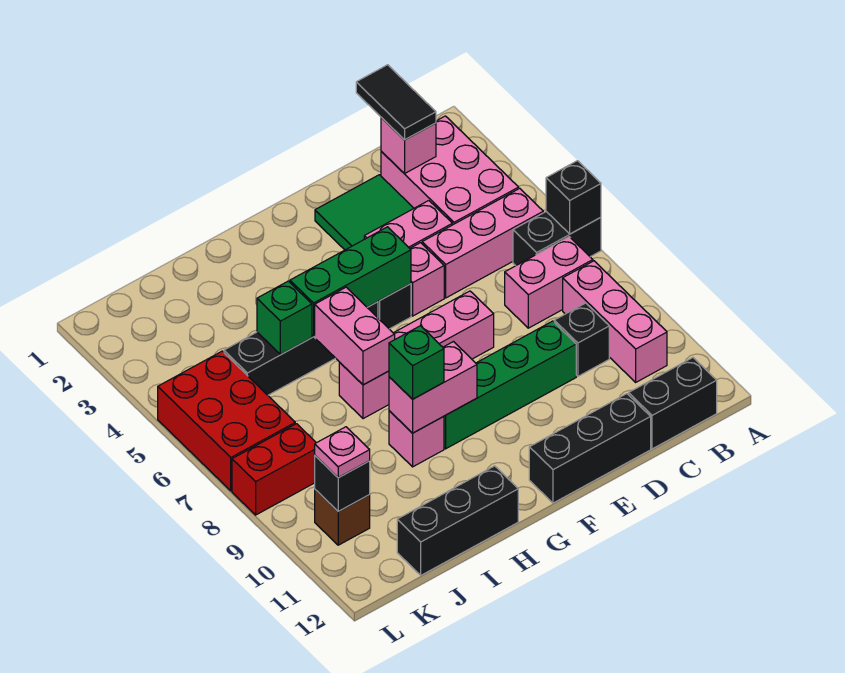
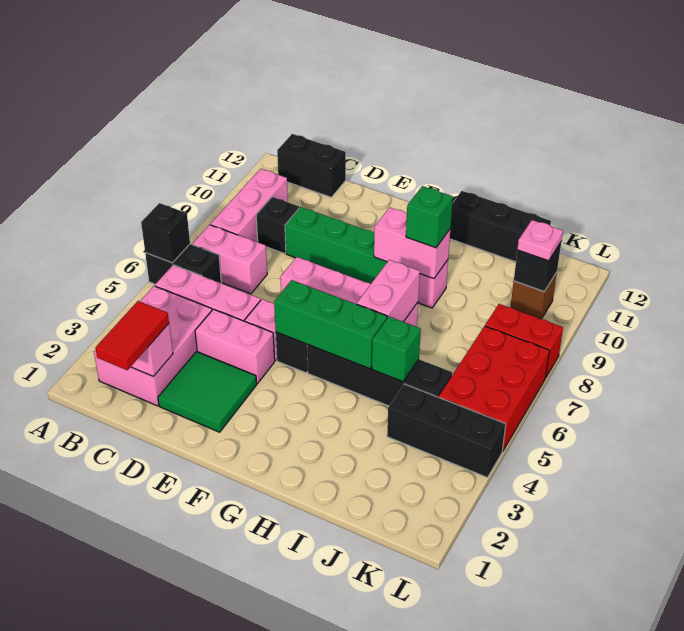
black 1x2 tile [356,65,436,140] -> red 1x2 tile [95,301,169,370]
black 1x3 brick [529,394,651,503] -> black 1x3 brick moved to [387,384,506,478]

